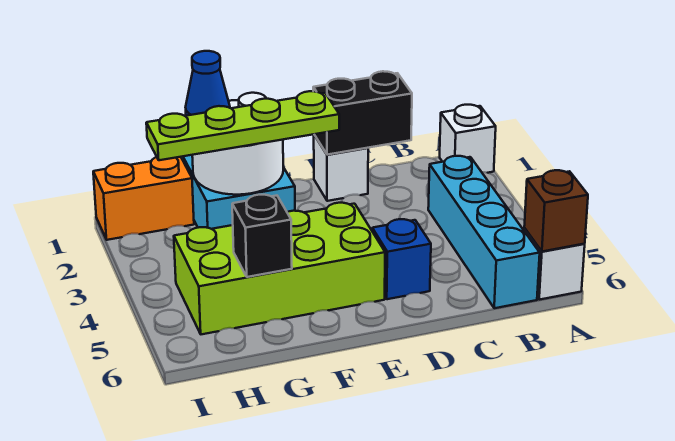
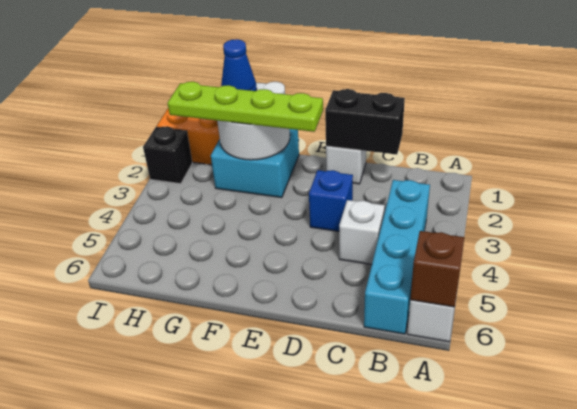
white 1x1 brick [440,105,496,173] -> white 1x1 brick moved to [339,200,385,264]
blue 1x1 brick [372,219,431,299] -> blue 1x1 brick moved to [309,170,353,231]
lime 2x4 brick [174,202,385,334] -> none
black 1x1 brick [232,195,292,277] -> black 1x1 brick moved to [143,126,192,184]

